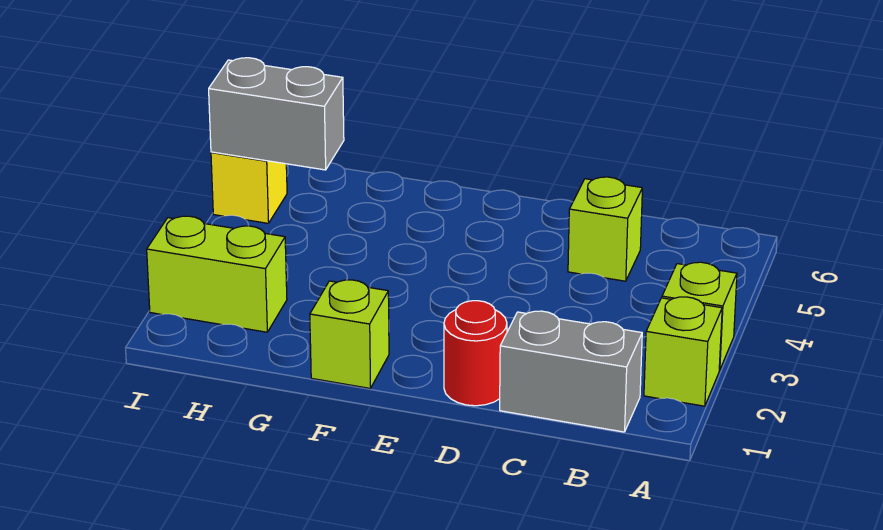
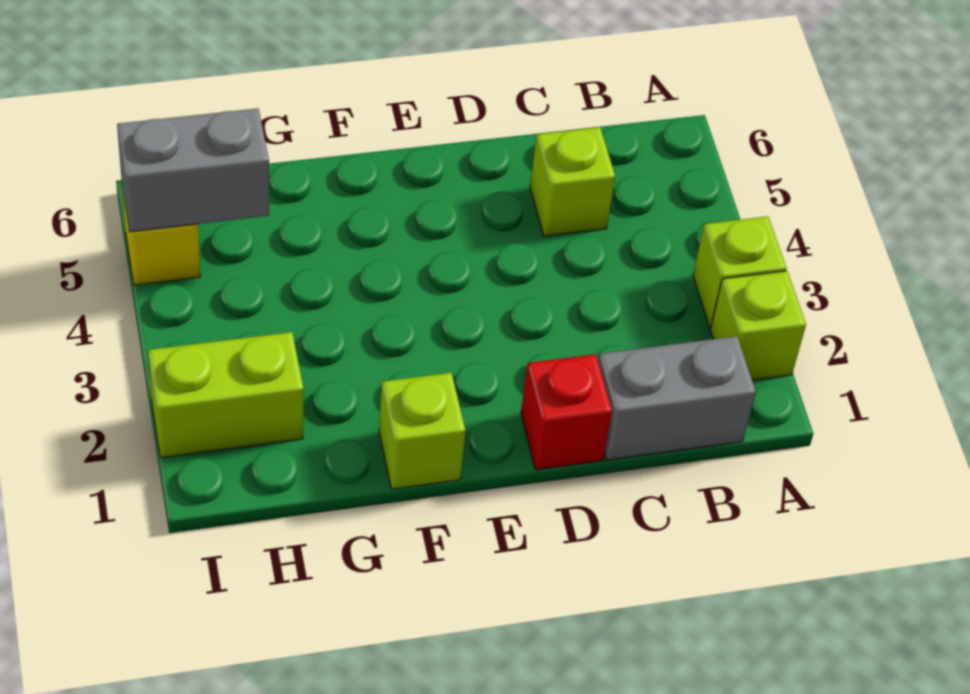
red 1x1 round brick [444,301,507,406] -> red 1x1 brick [521,354,612,470]

